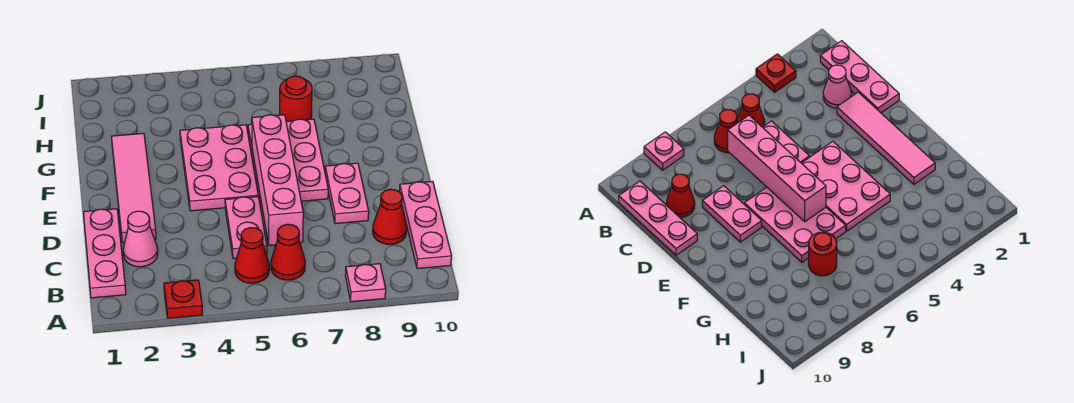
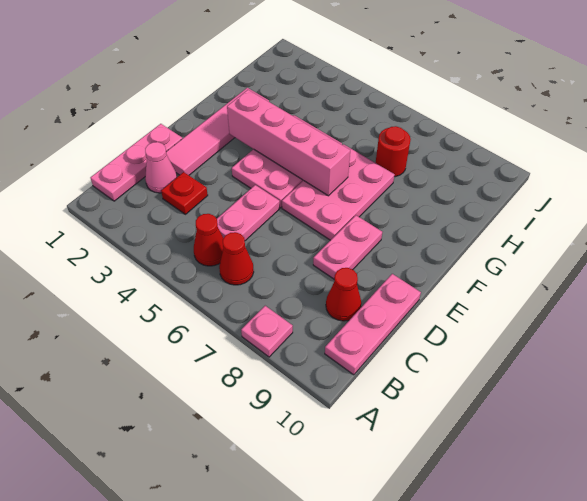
red 1x1 plate [164,280,202,318] -> red 1x1 plate moved to [161,172,208,214]
pink 1x4 brick [252,115,303,245] -> pink 1x4 brick turned to [227,90,350,196]

